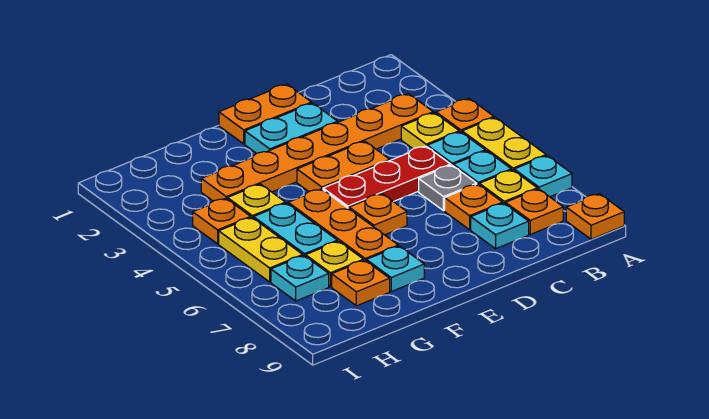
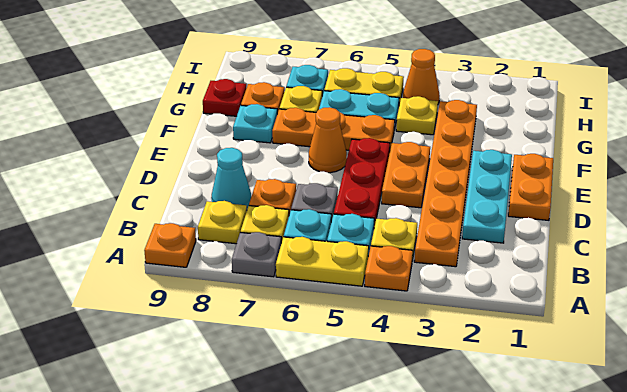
cyan 1x1 plate [514,156,572,197] -> grey 1x1 plate [232,232,281,277]
orange 1x1 plate [506,189,563,234] -> yellow 1x1 plate [198,201,247,244]
cyan 1x1 plate [471,203,529,249] -> cyan 1x1 cone [211,148,251,209]
cyan 1x2 plate [245,103,338,153] -> cyan 1x3 plate [462,150,512,243]
orange 1x1 plate [349,194,407,235] -> orange 1x1 cone [309,107,347,173]
none -> red 1x1 plate [203,79,247,116]
orange 1x1 plate [193,198,251,244] -> orange 1x1 cone [403,49,440,104]

